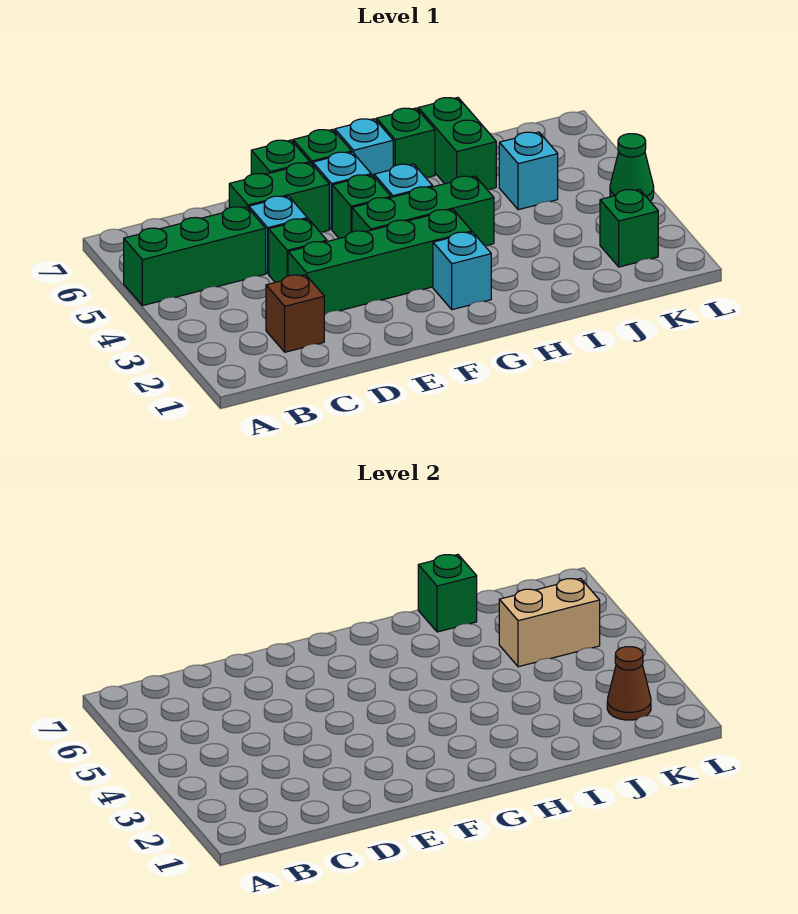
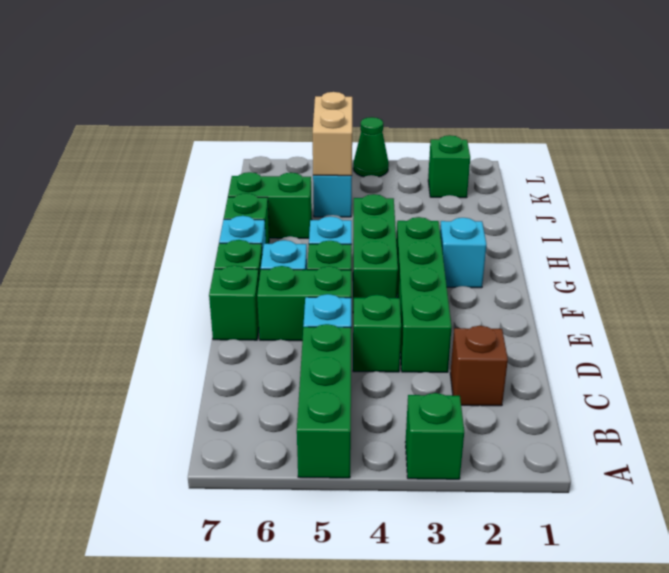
green 1x2 brick [229,163,329,232] -> green 1x2 brick turned to [257,266,351,341]
green 1x1 brick [418,555,477,632] -> green 1x1 brick moved to [406,393,464,479]
brown 1x1 cone [607,647,651,720] -> none

